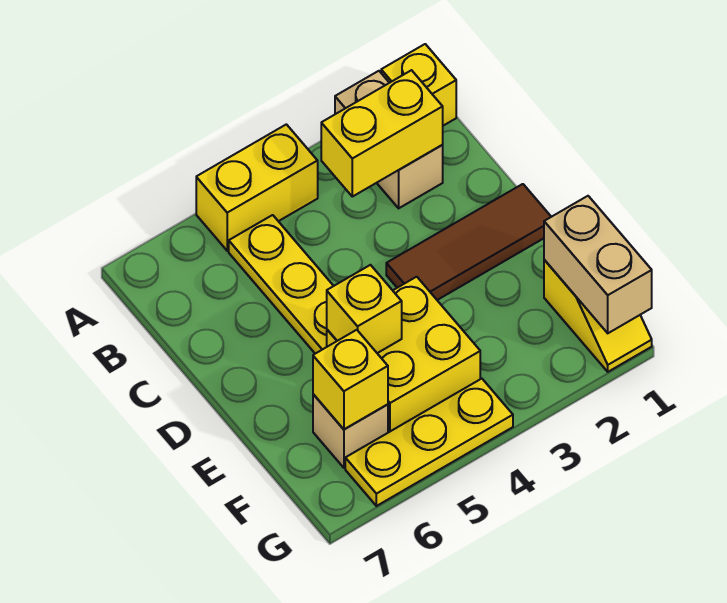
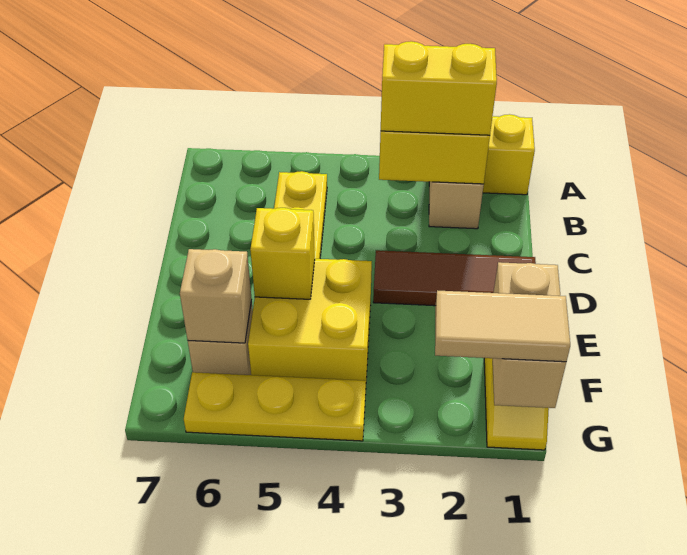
yellow 1x2 brick [196,124,318,251] -> yellow 1x2 brick moved to [381,41,497,135]
yellow 1x1 brick [313,330,388,429] -> tan 1x1 brick [180,249,252,343]
none -> tan 1x2 tile [435,290,570,362]

